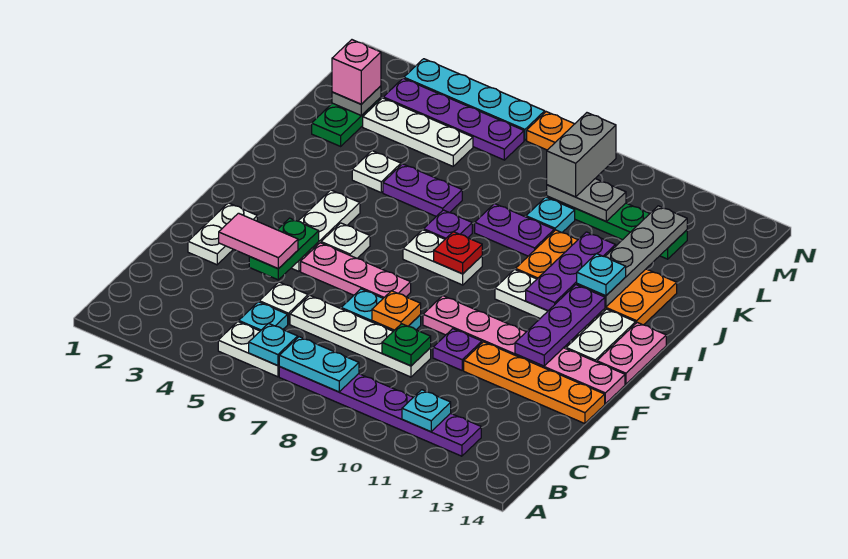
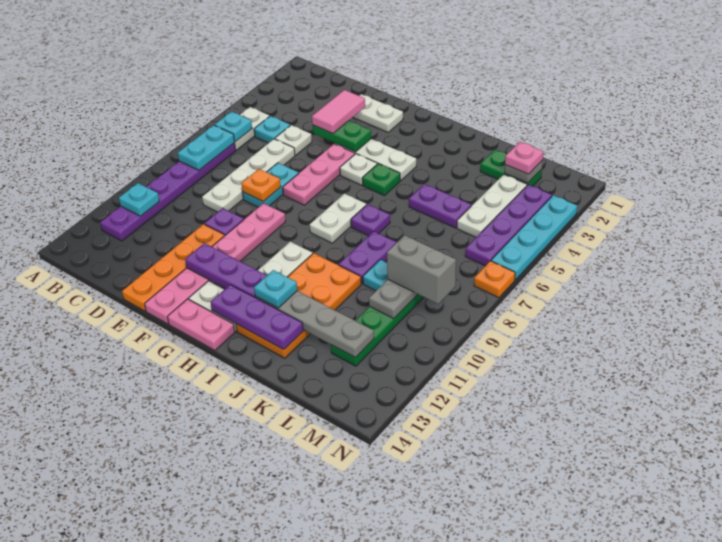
green 1x1 plate [382,324,431,366] -> green 1x1 plate moved to [362,164,400,196]
red 1x1 plate [434,232,482,274] -> none
purple 1x3 plate [526,232,616,311] -> purple 1x3 plate moved to [211,285,303,350]
white 1x1 plate [352,151,401,192] -> none
purple 1x2 plate [383,164,462,216] -> purple 1x2 plate turned to [409,184,471,228]
pink 1x1 brick [332,40,381,104] -> pink 1x1 plate [505,142,543,174]

